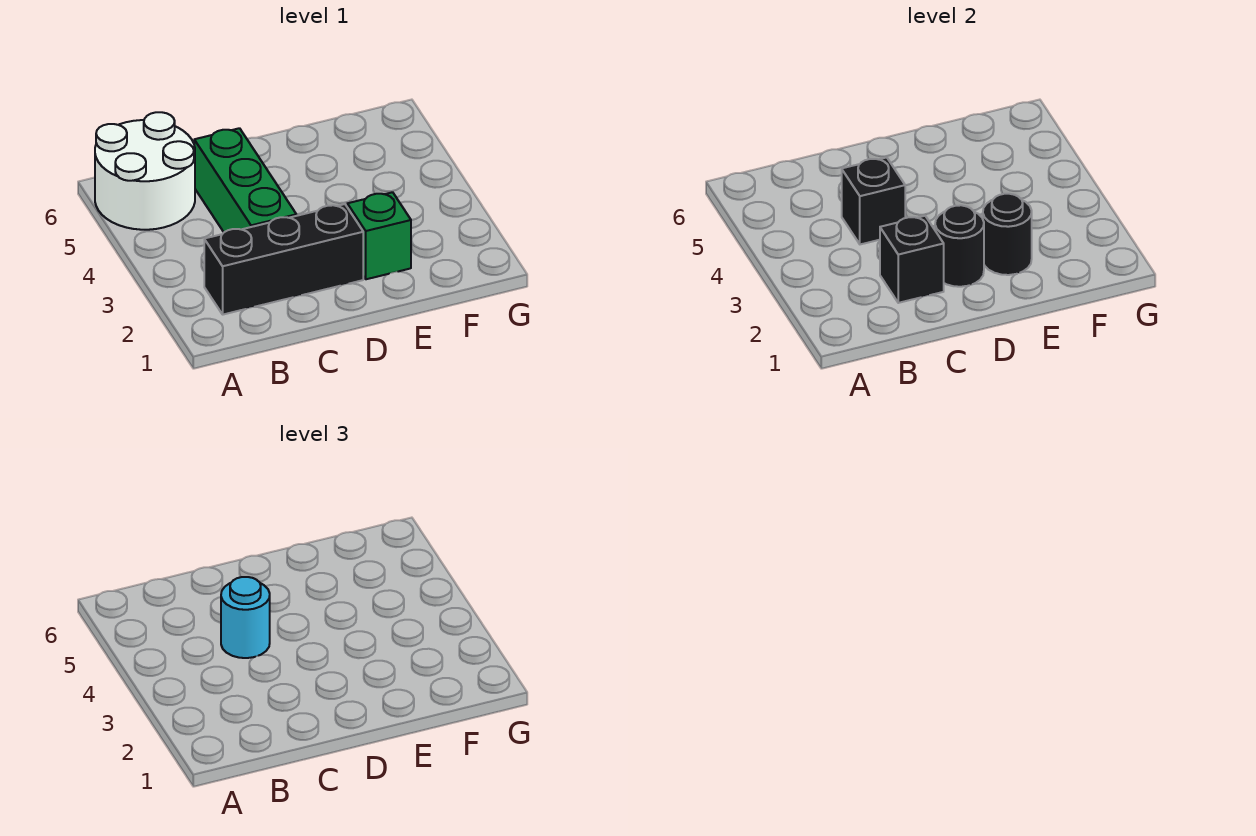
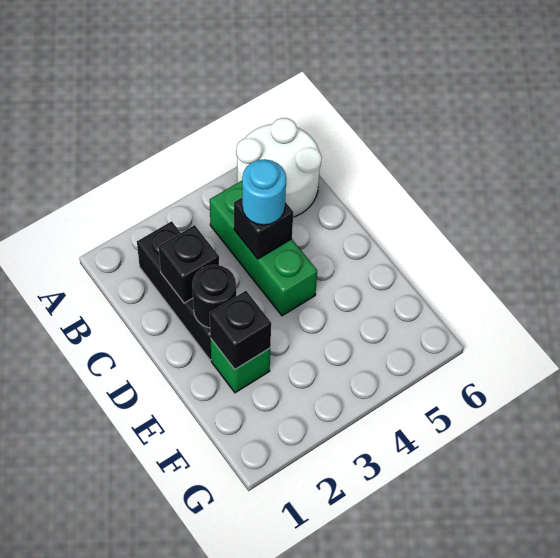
green 1x3 brick [194,128,296,232] -> green 1x3 brick turned to [210,181,317,316]
black 1x1 round brick [983,194,1032,275] -> black 1x1 brick [210,291,271,369]

